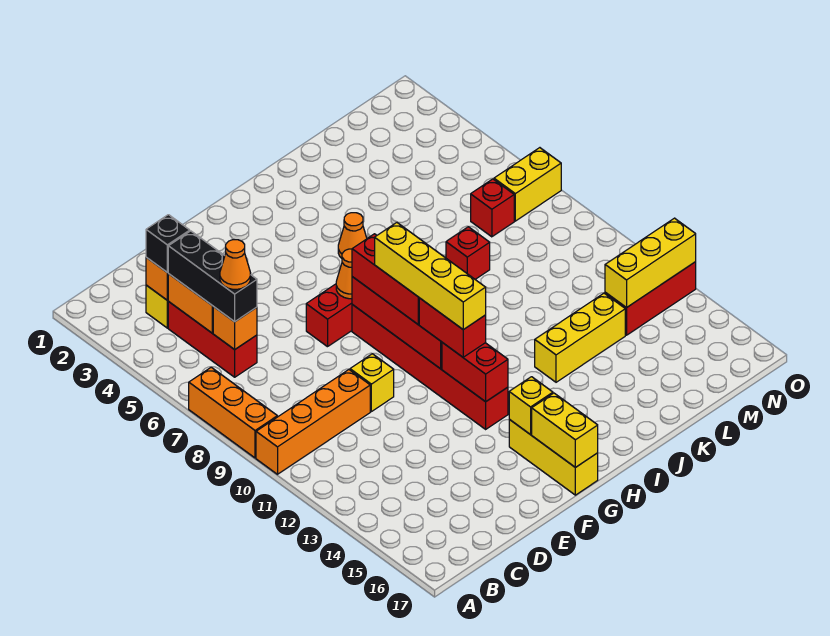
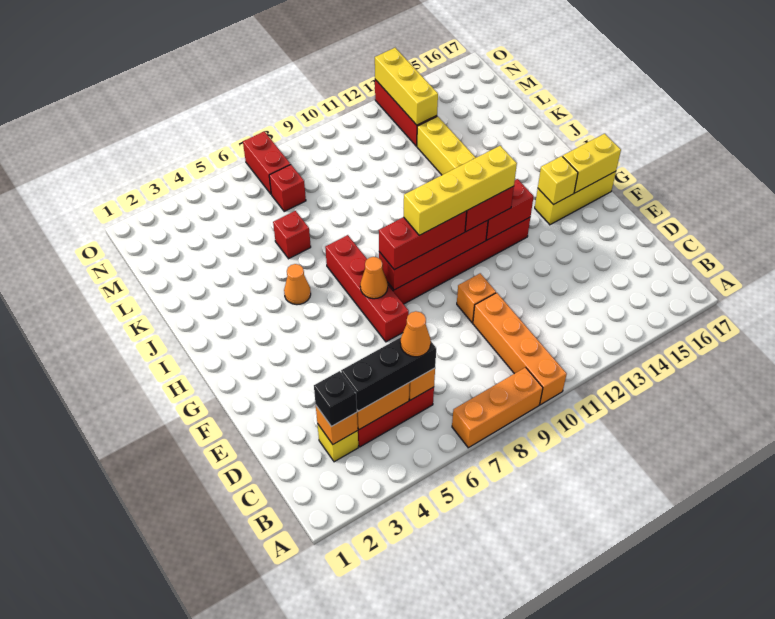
yellow 1x1 brick [350,354,394,412] -> orange 1x1 brick [457,273,496,323]
red 1x1 brick [446,227,490,279] -> red 1x1 brick moved to [273,211,311,259]
yellow 1x2 brick [494,148,561,221] -> red 1x2 brick [243,131,291,194]

